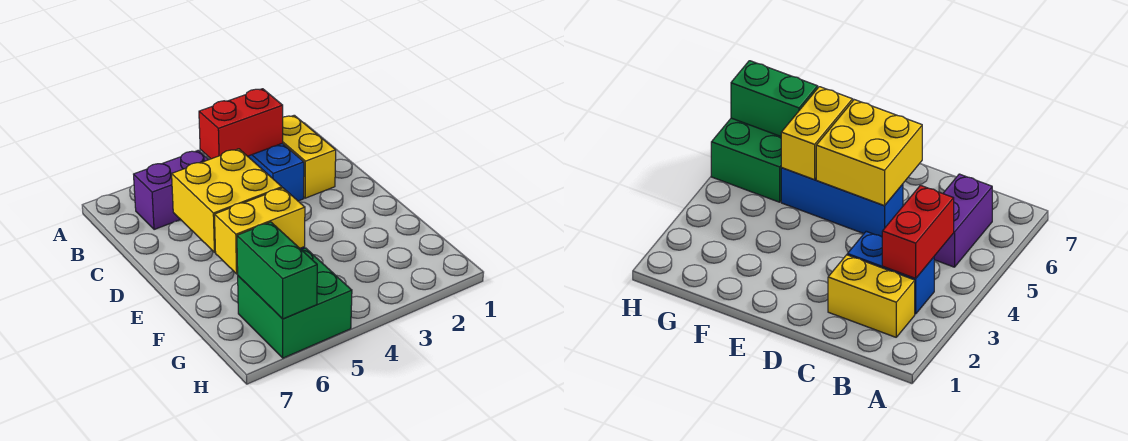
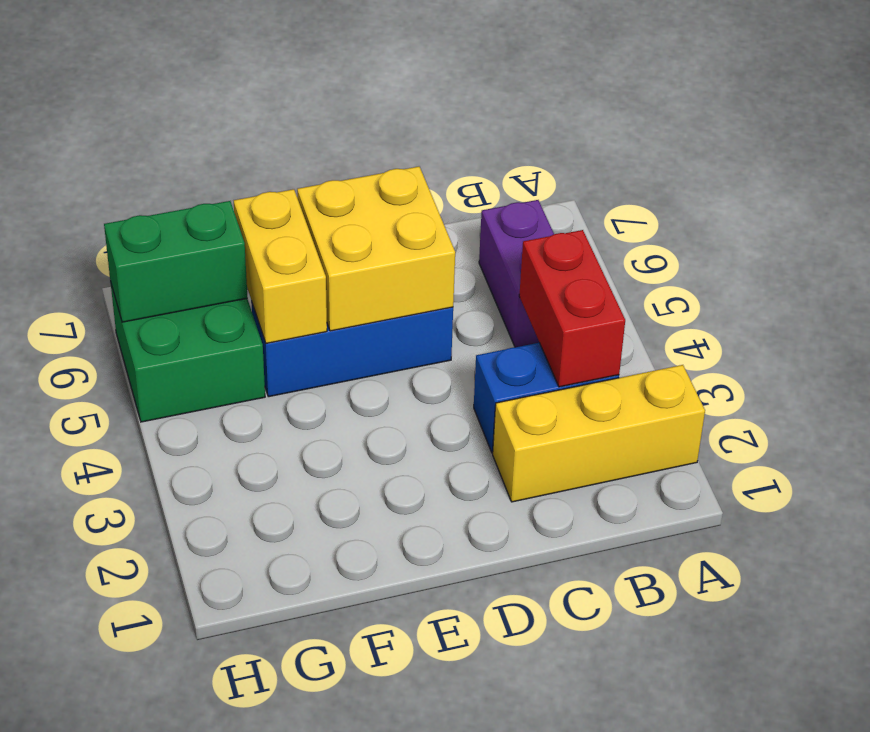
yellow 1x2 brick [283,115,336,198] -> yellow 1x3 brick [493,365,705,502]

